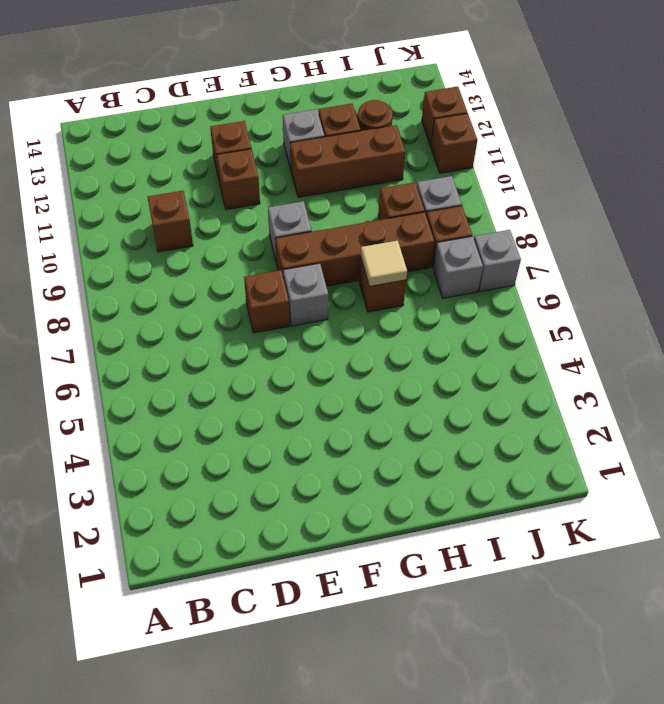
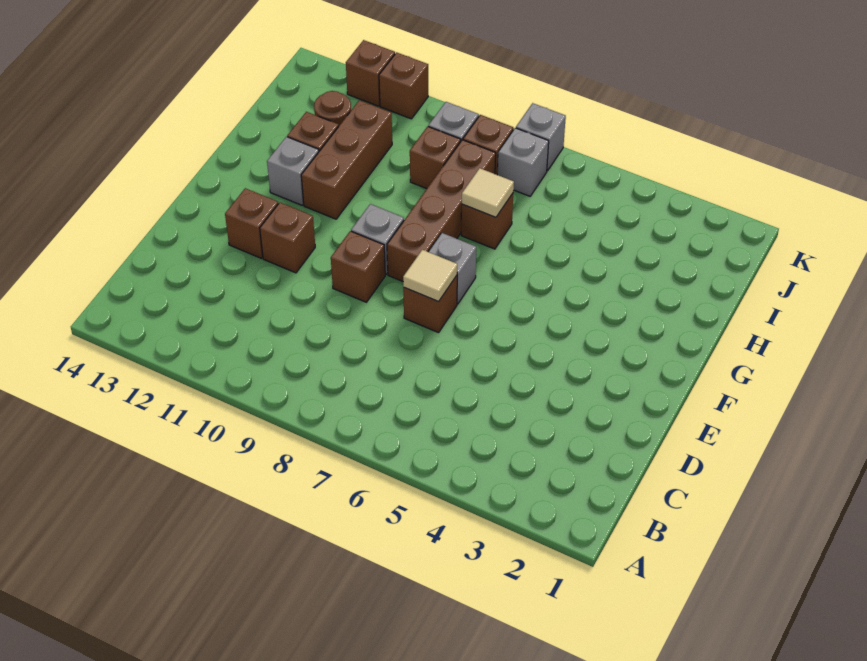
brown 1x1 brick [148,191,193,252] -> brown 1x1 brick moved to [331,231,385,302]
none -> tan 1x1 tile [403,250,457,302]

